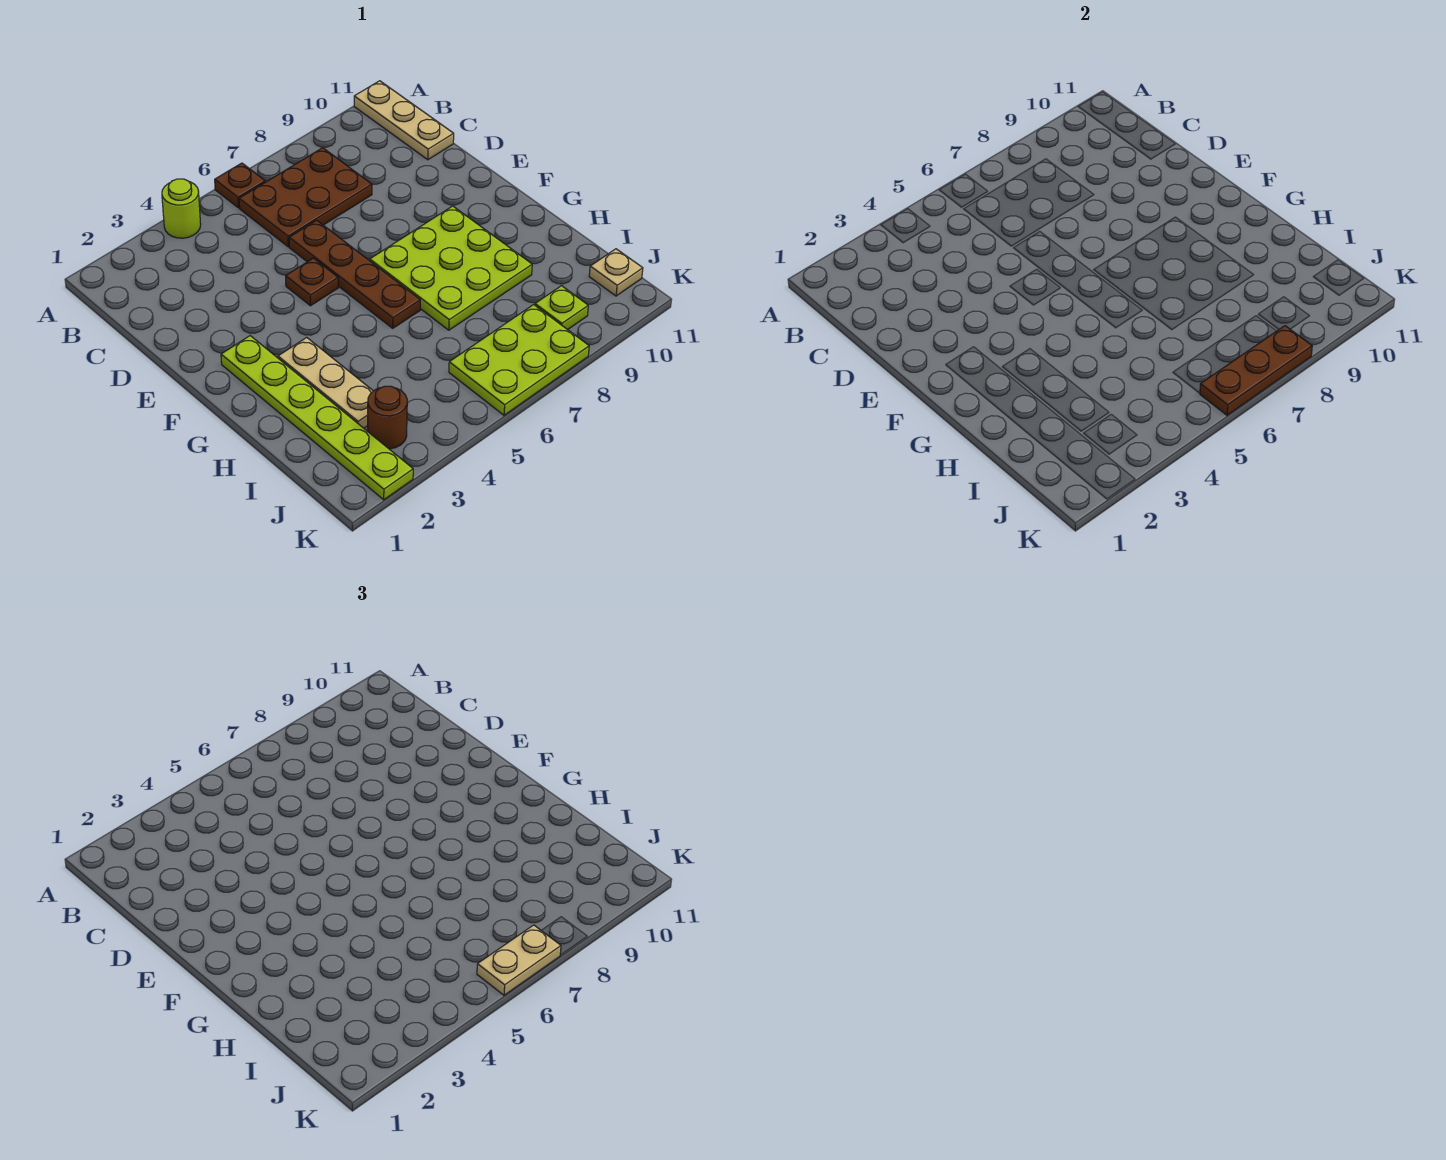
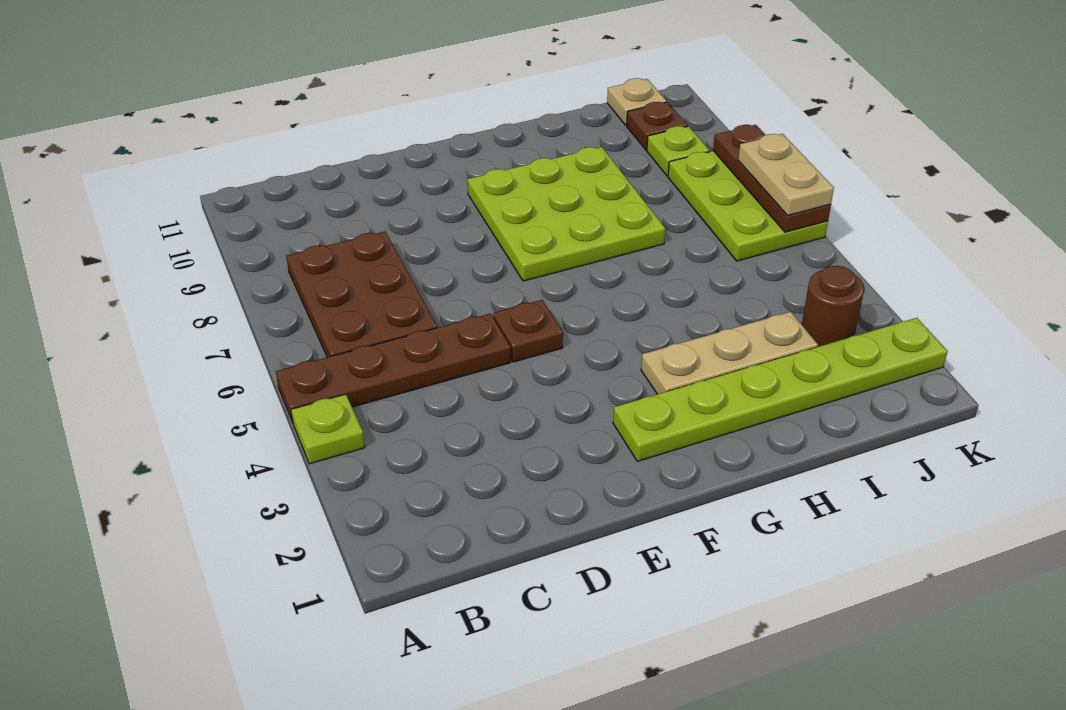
lime 1x1 round brick [162,179,201,238] -> lime 1x1 plate [291,394,365,464]
brown 1x1 plate [215,163,265,208] -> brown 1x1 plate moved to [627,102,688,150]
tan 1x3 plate [354,81,454,160] -> none
brown 1x4 plate [289,220,420,328] -> brown 1x4 plate moved to [276,314,511,422]

